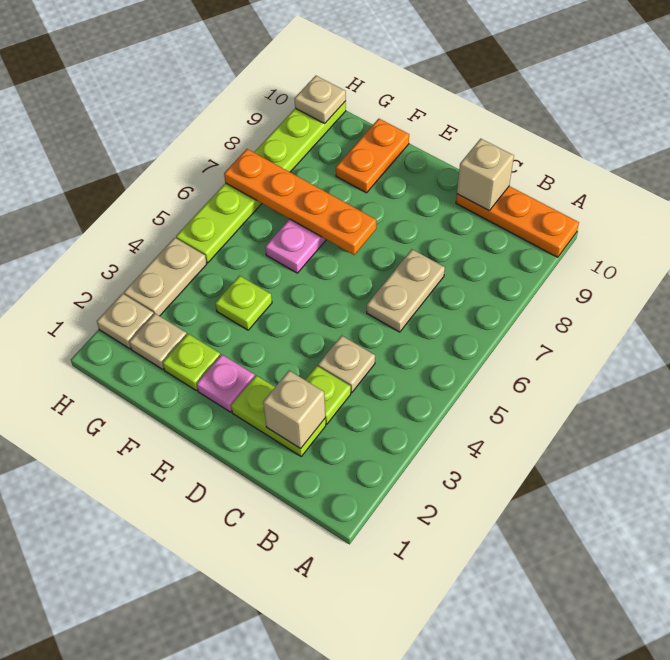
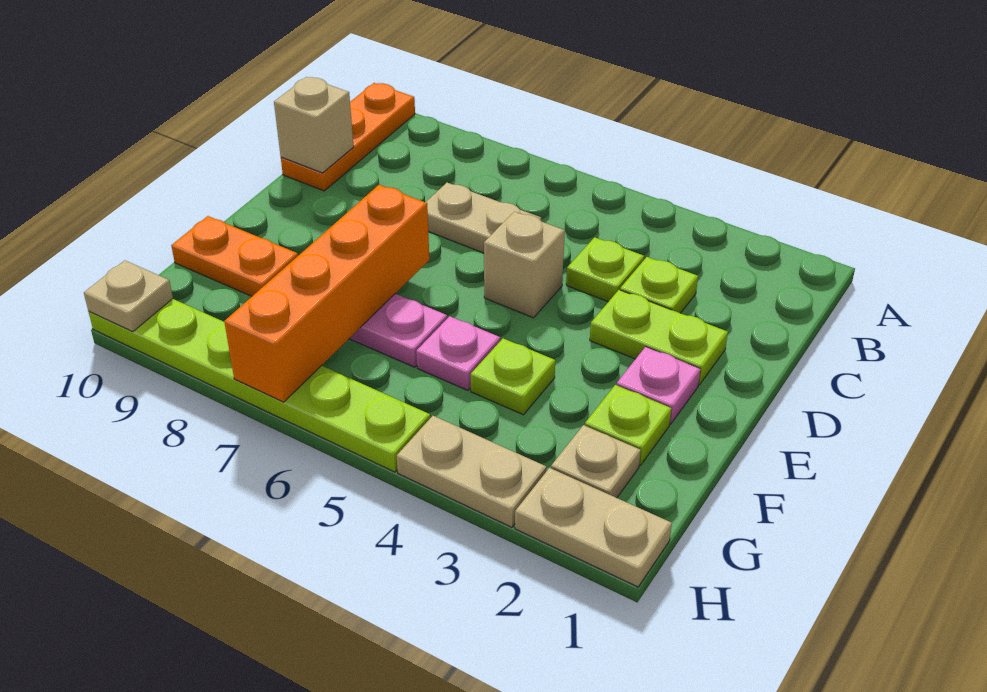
lime 1x2 plate [231,376,326,456] -> lime 1x2 plate turned to [590,290,728,385]
tan 1x1 brick [263,371,325,449] -> tan 1x1 brick moved to [484,212,565,318]
tan 1x1 plate [318,336,375,393] -> lime 1x1 plate [566,237,644,302]
orange 1x4 plate [224,149,376,255] -> orange 1x4 brick [224,185,429,402]
none -> pink 1x1 plate [416,316,500,390]
tan 1x1 plate [97,294,154,349] -> tan 1x2 plate [515,468,672,587]

